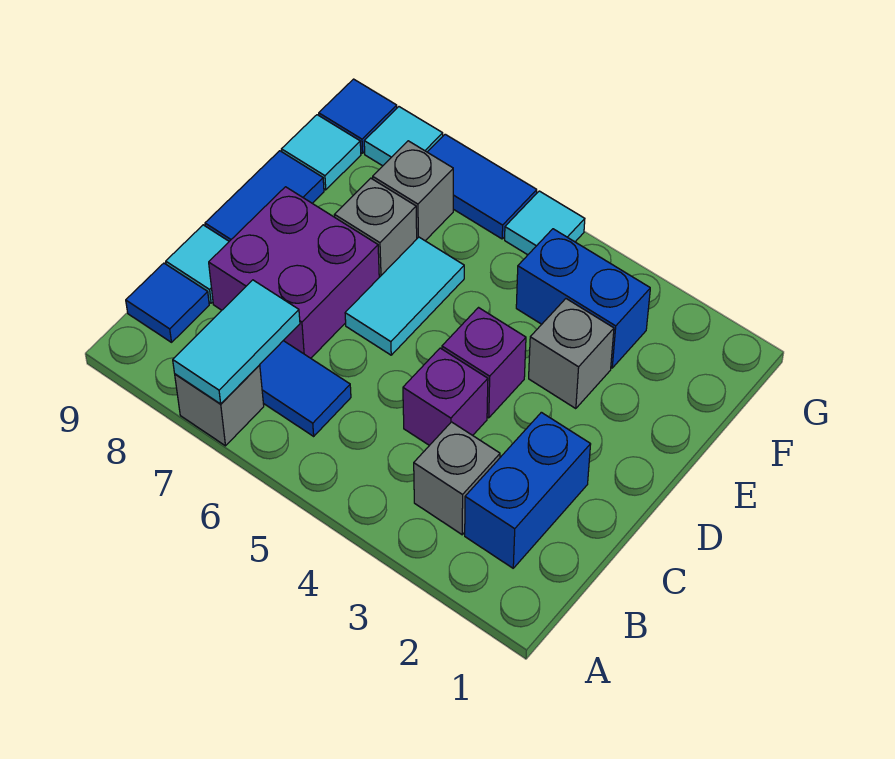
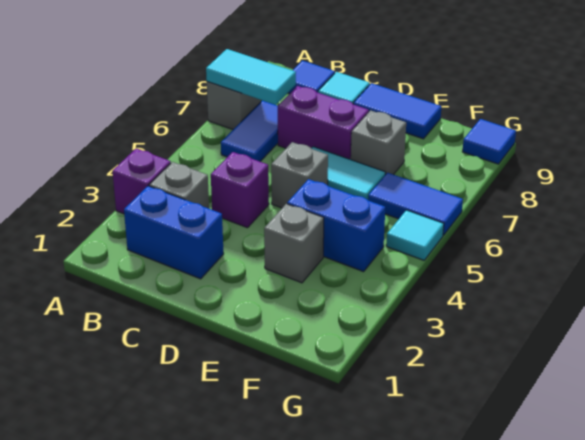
purple 2x2 brick [209,187,379,358] -> purple 1x2 brick [278,86,369,160]
purple 1x1 brick [442,308,526,418] -> purple 1x1 brick moved to [112,149,171,214]
blue 1x2 brick [516,229,650,368] -> blue 1x2 brick turned to [287,179,385,272]
grey 1x1 brick [373,141,453,241] -> grey 1x1 brick moved to [271,142,328,208]
cyan 1x1 tile [282,115,361,190] -> none
blue 1x2 tile [428,134,537,239] -> blue 1x2 tile turned to [368,173,463,235]
cyan 1x1 tile [364,107,443,166] -> none

